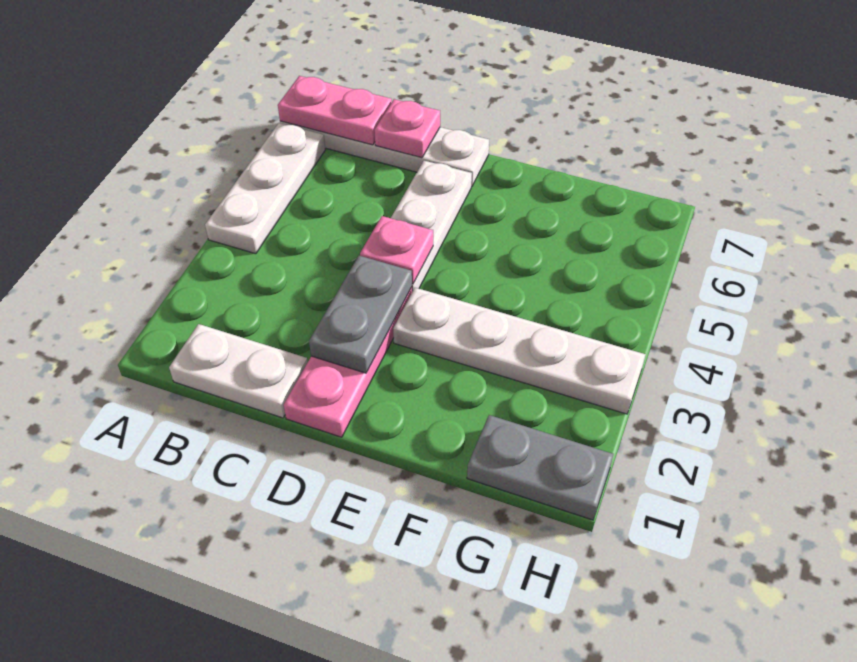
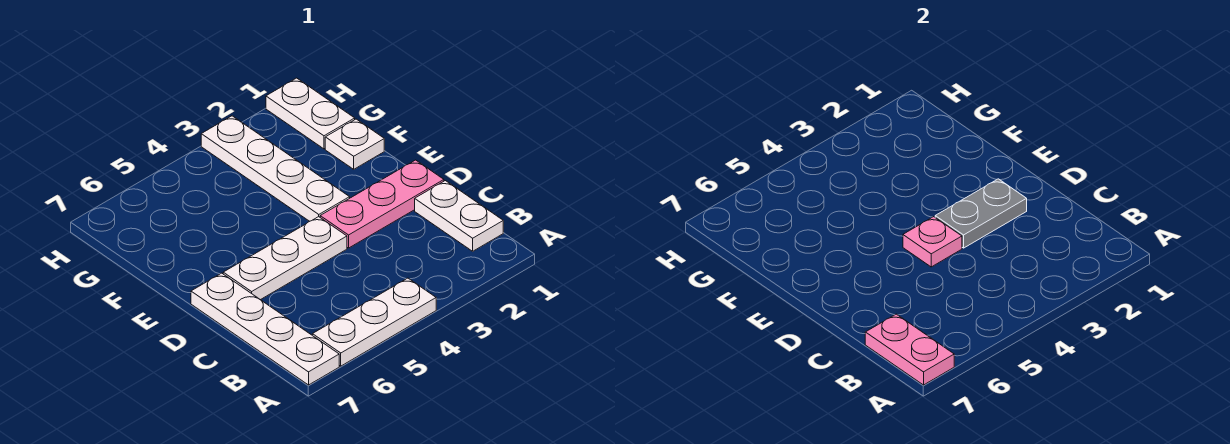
pink 1x1 plate [375,99,440,158] -> none
none -> white 1x1 plate [325,119,384,169]
grey 1x2 plate [467,415,613,520] -> white 1x2 plate [266,78,355,149]

